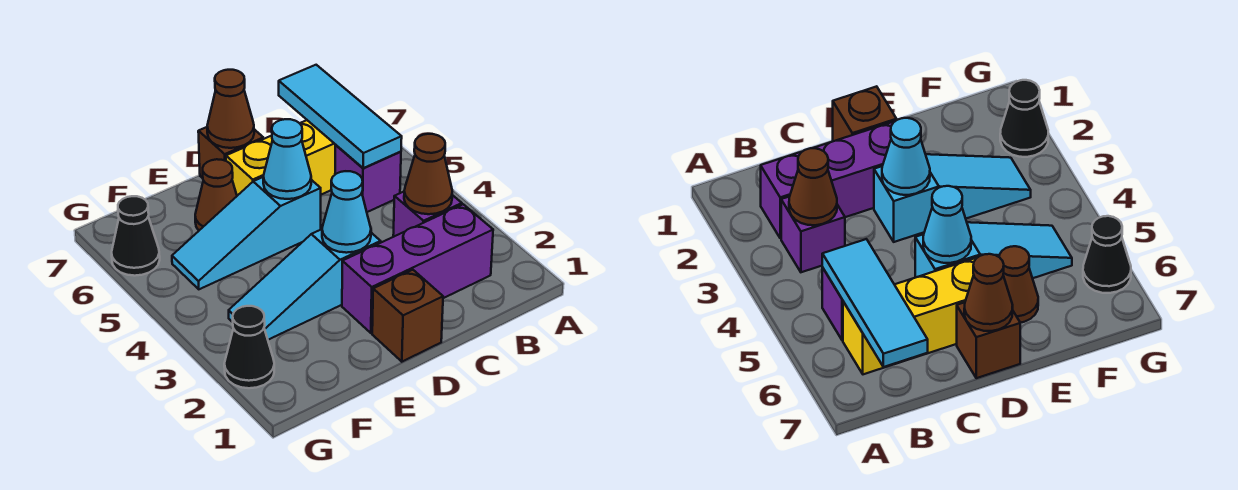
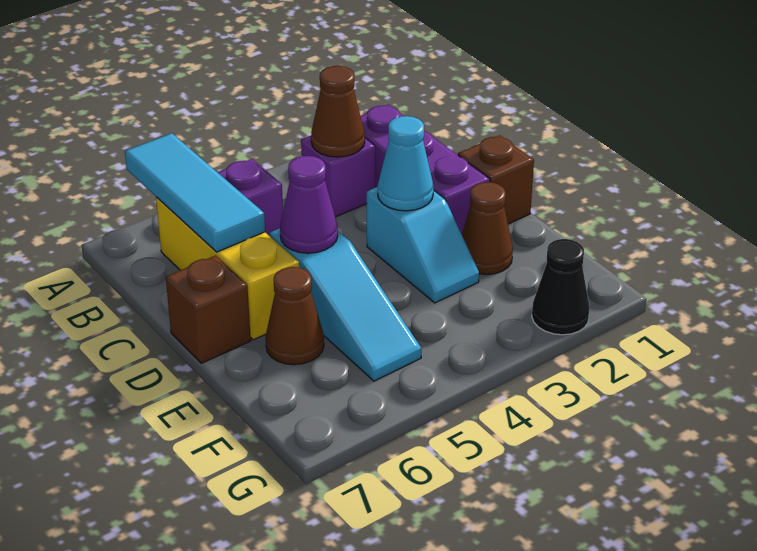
cyan 1x3 tile [279,65,402,168] -> cyan 1x3 tile turned to [125,133,265,252]
cyan 1x3 slope [229,229,381,340] -> cyan 1x2 slope [367,187,479,303]
cyan 1x1 cone [263,119,311,199] -> purple 1x1 cone [280,156,338,253]
brown 1x1 cone [207,70,254,148] -> brown 1x1 cone moved to [462,182,513,275]
black 1x1 cone [112,196,160,276] -> none

